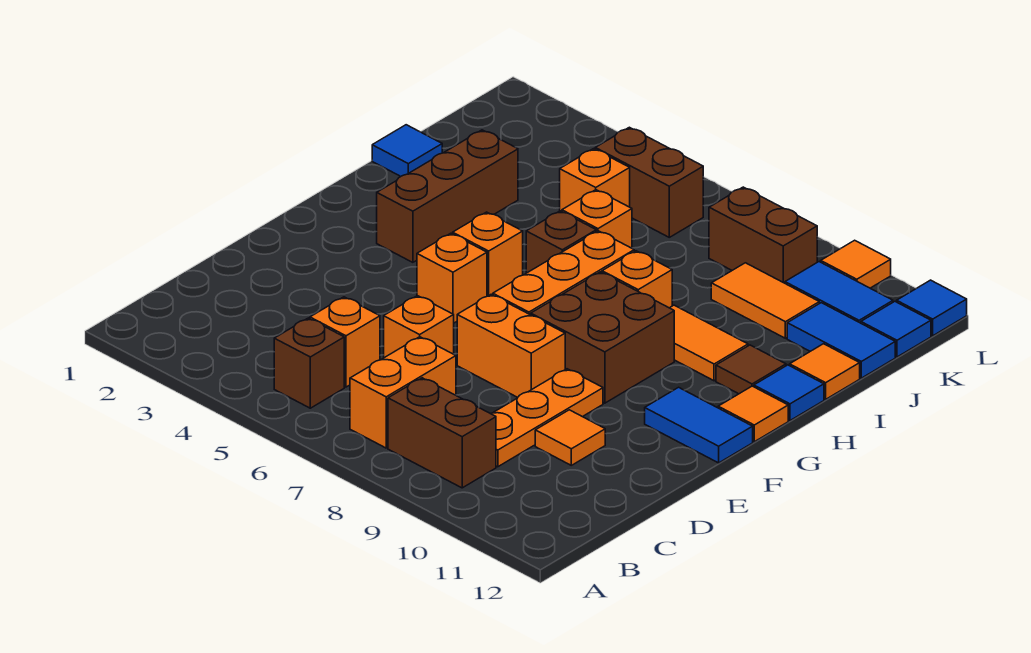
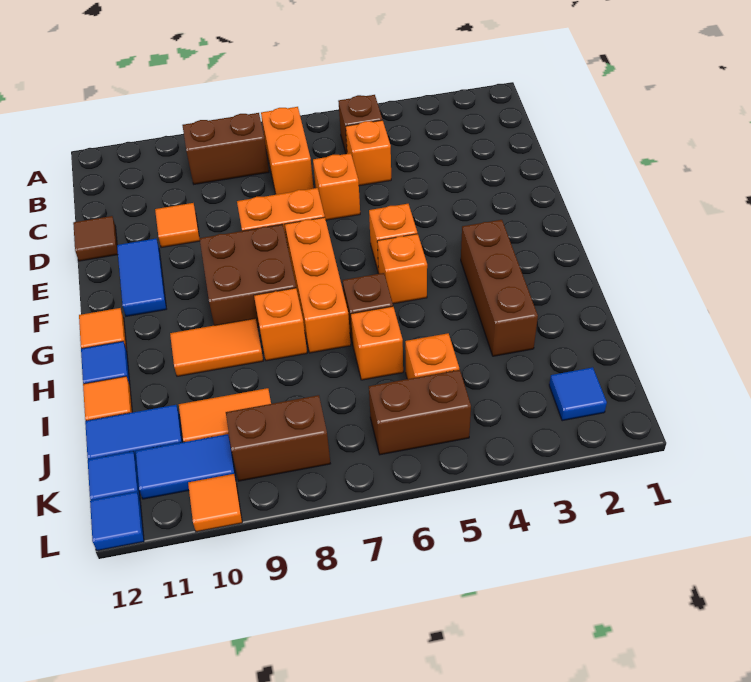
orange 1x3 plate [491,369,603,467] -> none
blue 1x2 tile [645,387,753,463] -> blue 1x2 tile turned to [117,239,166,316]
brown 1x1 tile [716,345,786,394] -> brown 1x1 tile moved to [73,216,118,261]
blue 1x1 tile [372,125,442,177] -> blue 1x1 tile moved to [549,367,607,421]

